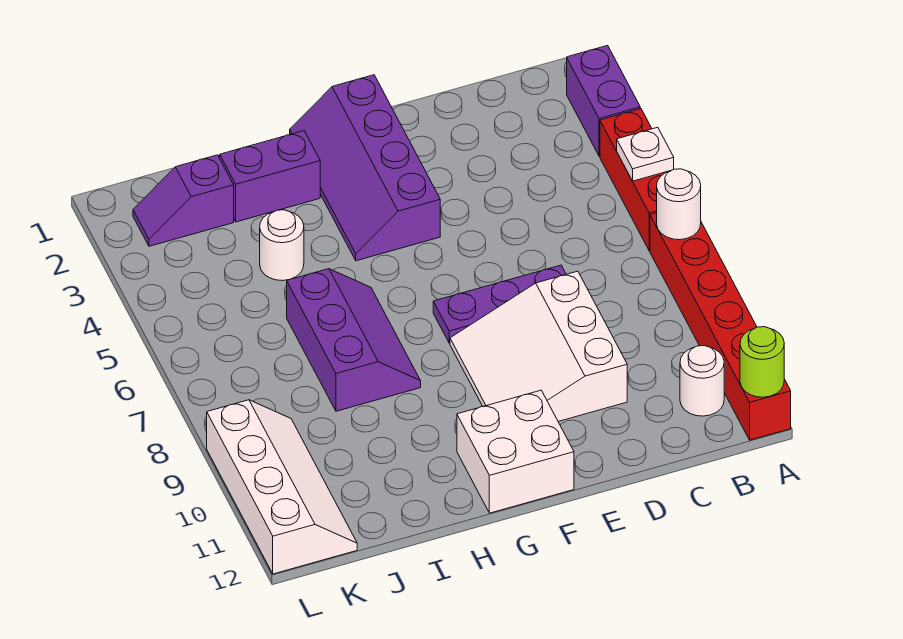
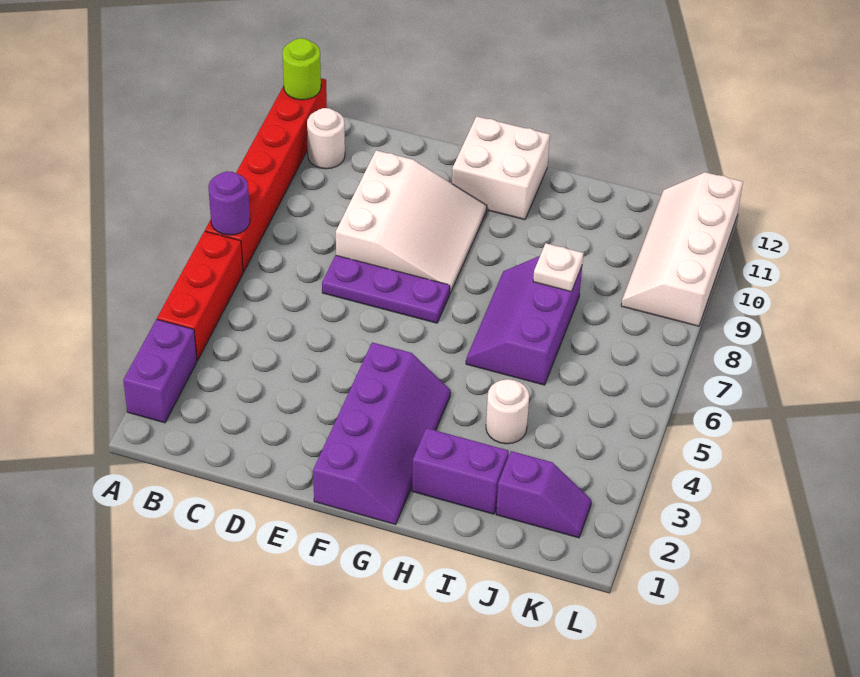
white 1x1 plate [617,127,674,181] -> white 1x1 plate moved to [533,243,584,292]
white 1x1 round brick [657,169,701,240] -> purple 1x1 round brick [208,171,250,235]

